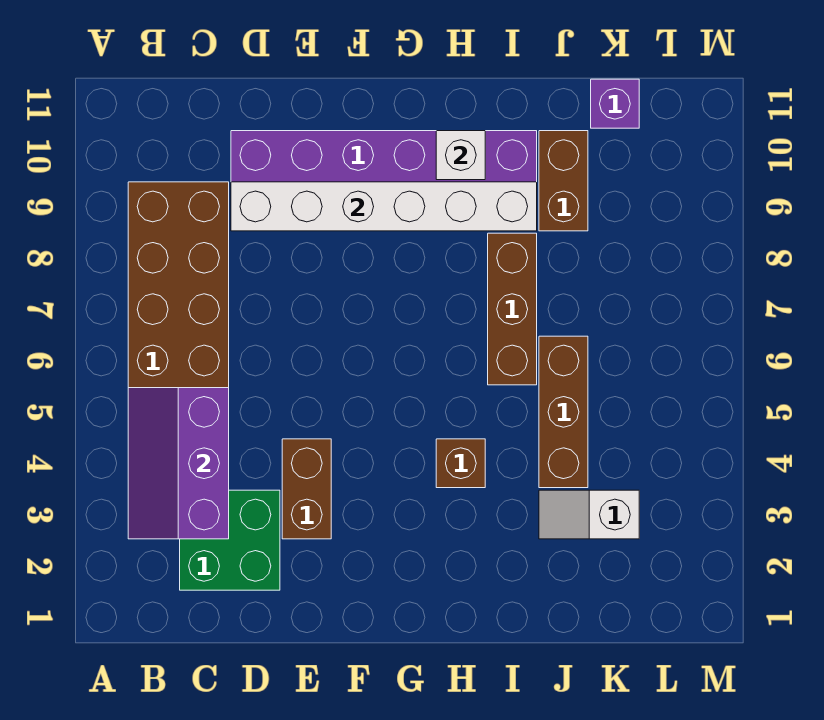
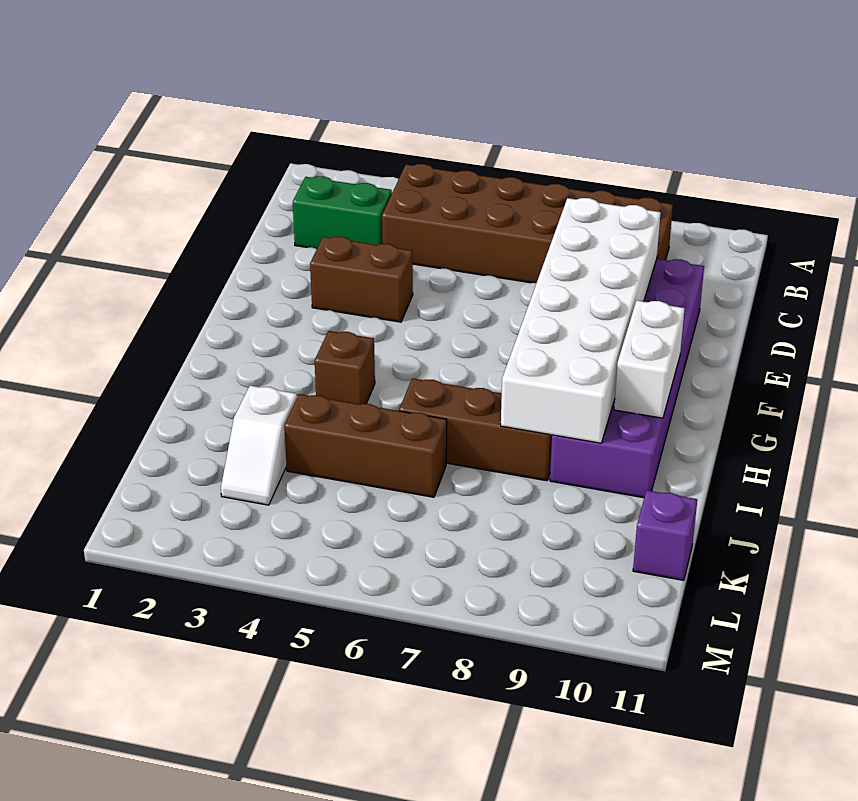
purple 2x3 slope [128,388,229,539] -> none
green 2x2 brick [180,490,280,590] -> green 1x2 brick [293,176,392,249]
white 1x6 brick [231,182,537,231] -> white 2x6 brick [501,198,661,443]
white 1x1 brick [436,131,485,180] -> white 1x2 brick [614,301,685,418]
white 1x2 slope [539,490,639,539] -> white 1x2 slope turned to [221,386,297,505]
brown 1x2 brick [539,131,588,231] -> none

